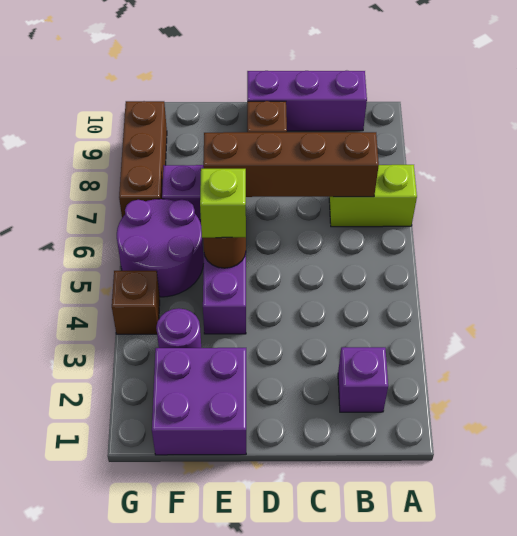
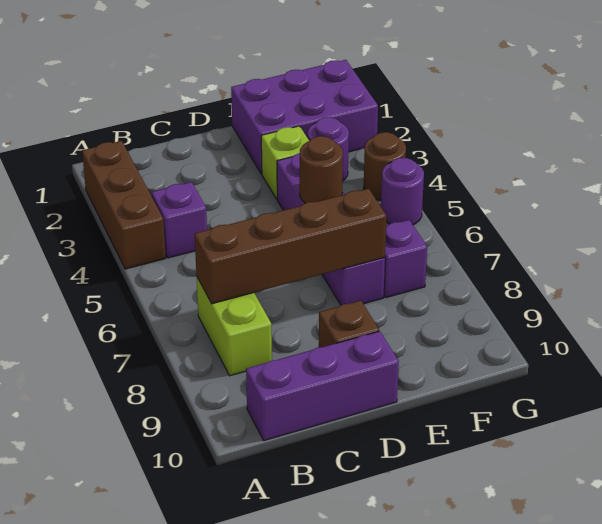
lime 1x2 brick [329,165,417,227] -> lime 1x2 brick turned to [197,278,272,376]
purple 1x1 brick [338,347,388,412] -> purple 1x1 brick moved to [151,182,207,258]
purple 2x2 brick [152,348,246,455] -> purple 2x3 brick [231,60,378,174]
lime 1x1 brick [200,169,246,238] -> lime 1x1 brick moved to [261,126,309,199]
purple 2x2 round brick [117,199,204,297] -> purple 1x1 round brick [381,158,424,225]
brown 1x1 brick [112,271,160,334] -> brown 1x1 round brick [364,132,406,200]
brown 1x3 brick [119,101,167,217] -> brown 1x3 brick moved to [82,141,166,269]

